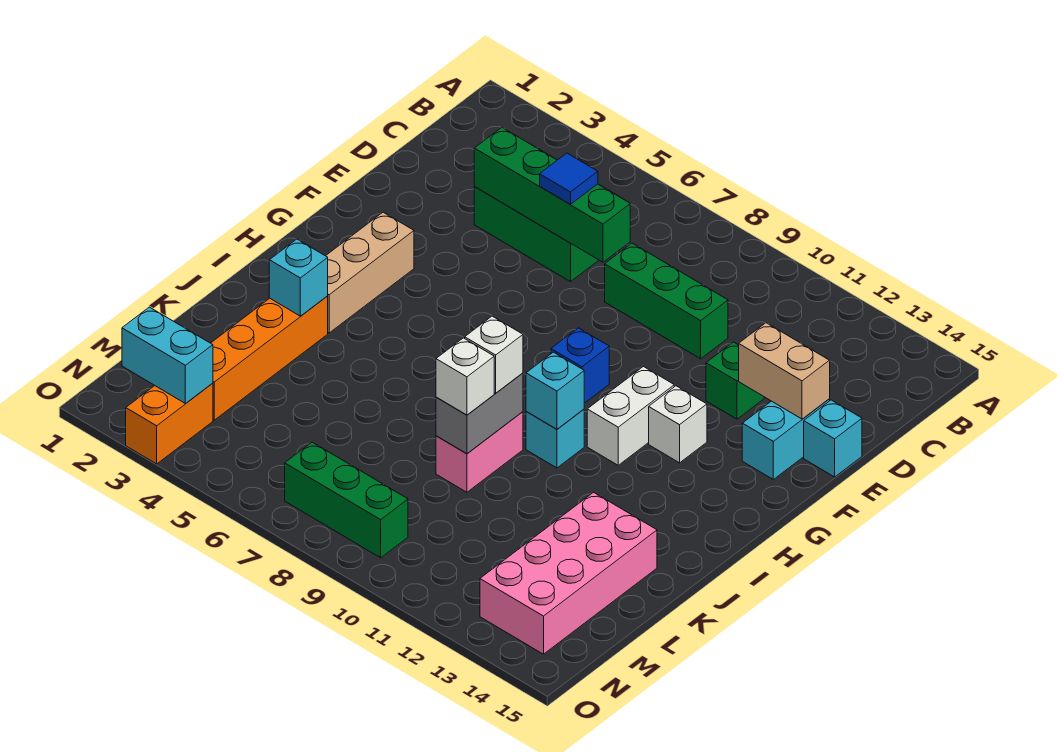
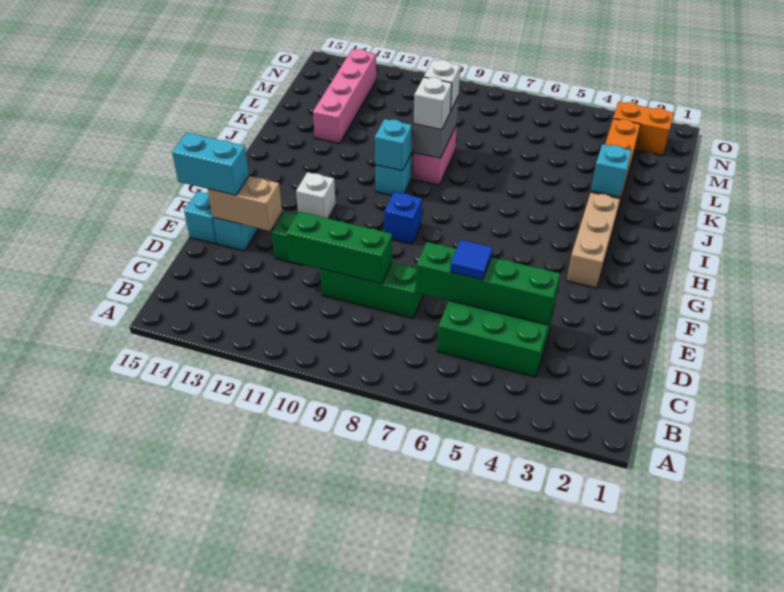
white 1x2 brick [587,367,674,465] -> none
pink 2x4 brick [480,492,657,654] -> pink 1x4 brick [313,49,376,143]
cyan 1x2 brick [122,307,213,404] -> cyan 1x2 brick moved to [172,133,249,195]
orange 1x2 brick [126,383,213,464] -> orange 1x2 brick turned to [613,102,674,156]
green 1x3 brick [285,442,408,558] -> green 1x3 brick moved to [286,212,392,284]

